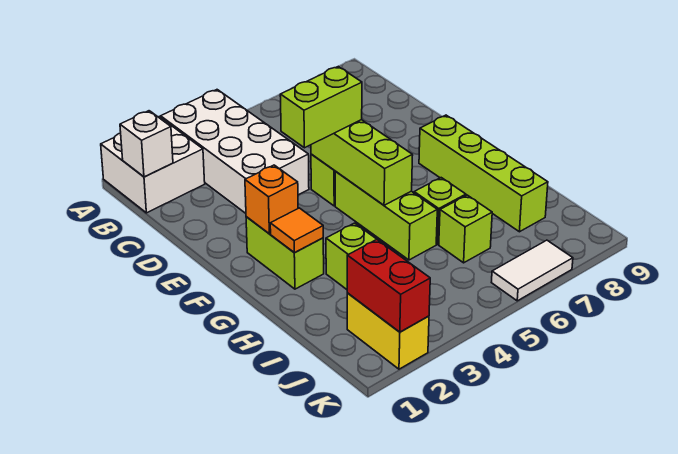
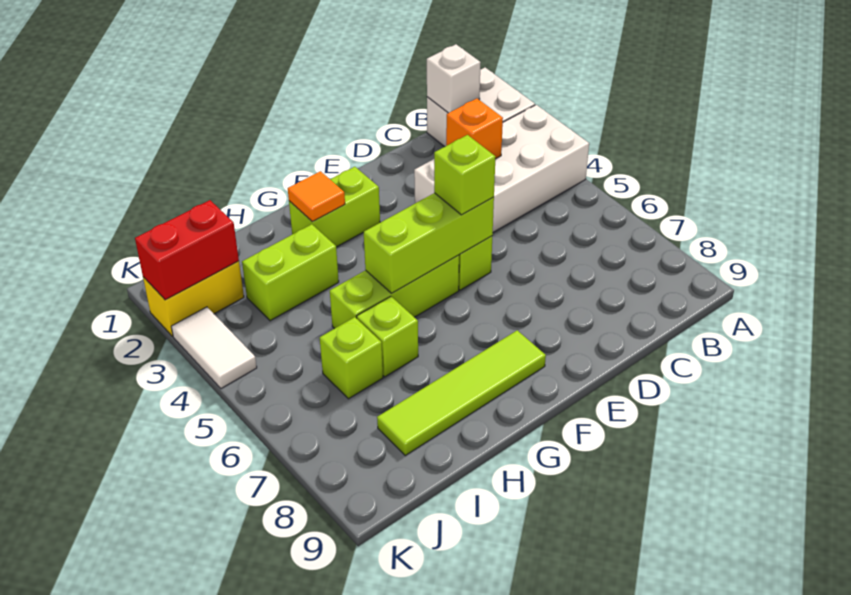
lime 1x2 brick [280,66,362,148] -> lime 1x1 brick [434,135,495,215]
orange 1x1 brick [245,165,298,234] -> orange 1x1 brick moved to [446,99,503,159]
lime 1x4 brick [419,115,548,232] -> lime 1x4 tile [377,330,546,455]
white 1x2 tile [491,240,573,301] -> white 1x2 tile moved to [171,307,257,388]

